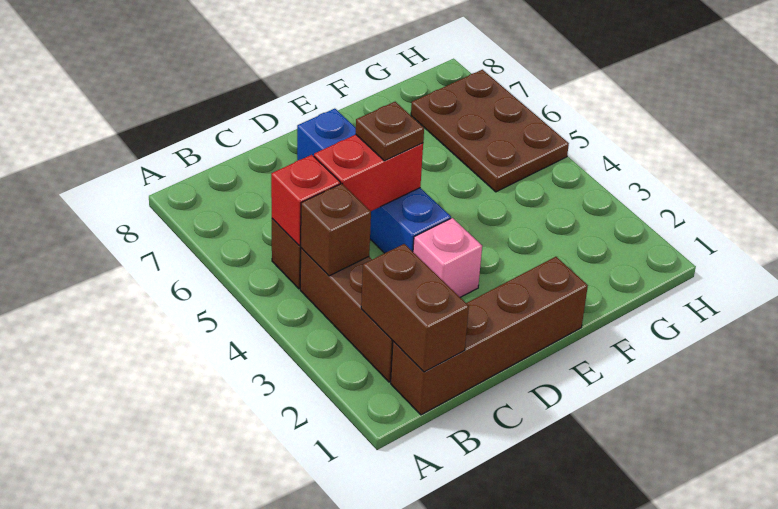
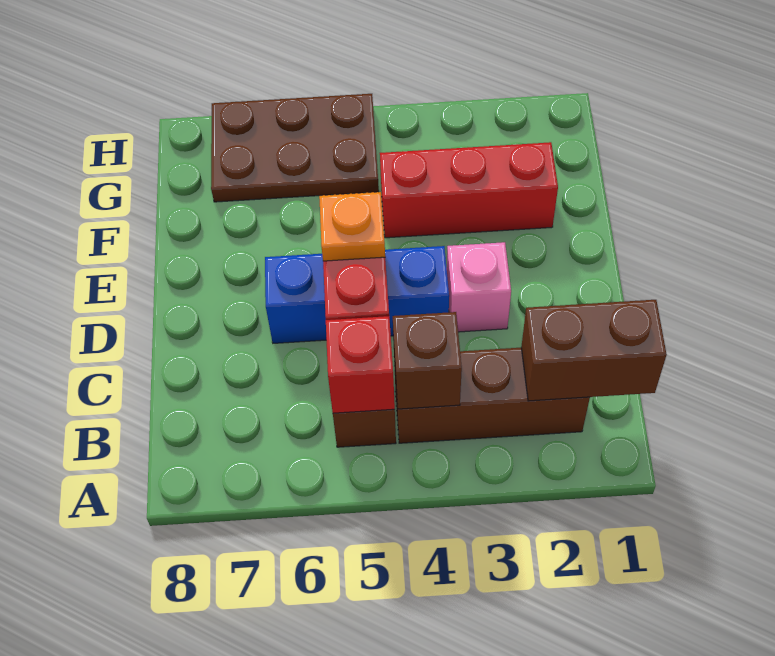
brown 1x4 brick [391,257,588,415] -> none
blue 1x4 brick [297,109,451,253] -> blue 1x3 brick [265,246,449,343]
brown 1x1 plate [356,102,424,161] -> orange 1x1 plate [319,192,385,261]
none -> red 1x3 brick [380,142,558,238]

